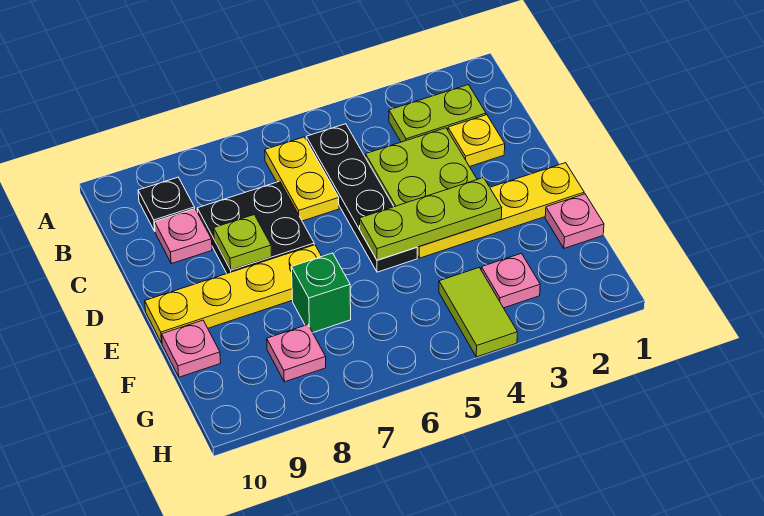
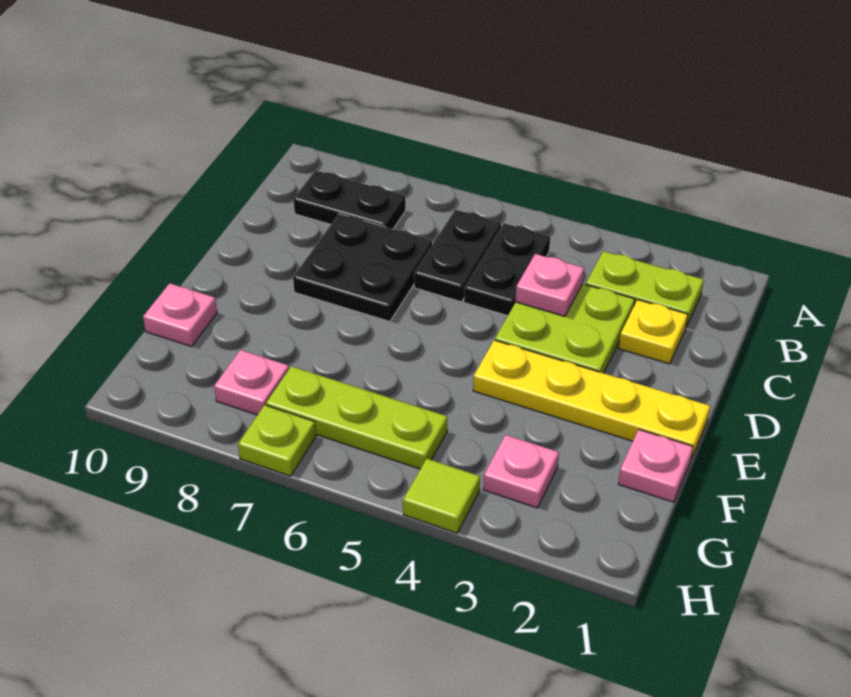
black 1x4 plate [306,124,417,272] -> black 1x2 plate [464,223,550,316]
yellow 1x2 plate [265,137,339,221] -> black 1x2 plate [414,210,501,302]
black 1x1 plate [138,177,195,231] -> black 1x2 plate [294,170,406,229]
pink 1x1 plate [155,209,212,264] -> pink 1x1 plate moved to [516,254,584,316]
lime 1x1 plate [214,215,272,270] -> lime 1x1 plate moved to [238,405,316,476]
lime 1x3 plate [360,178,502,260] -> lime 1x3 plate moved to [266,366,447,469]
yellow 1x4 plate [145,245,322,343] -> none
green 1x1 brick [292,253,351,332] -> none
lime 1x2 tile [439,268,517,357] -> lime 1x1 tile [403,459,480,533]

